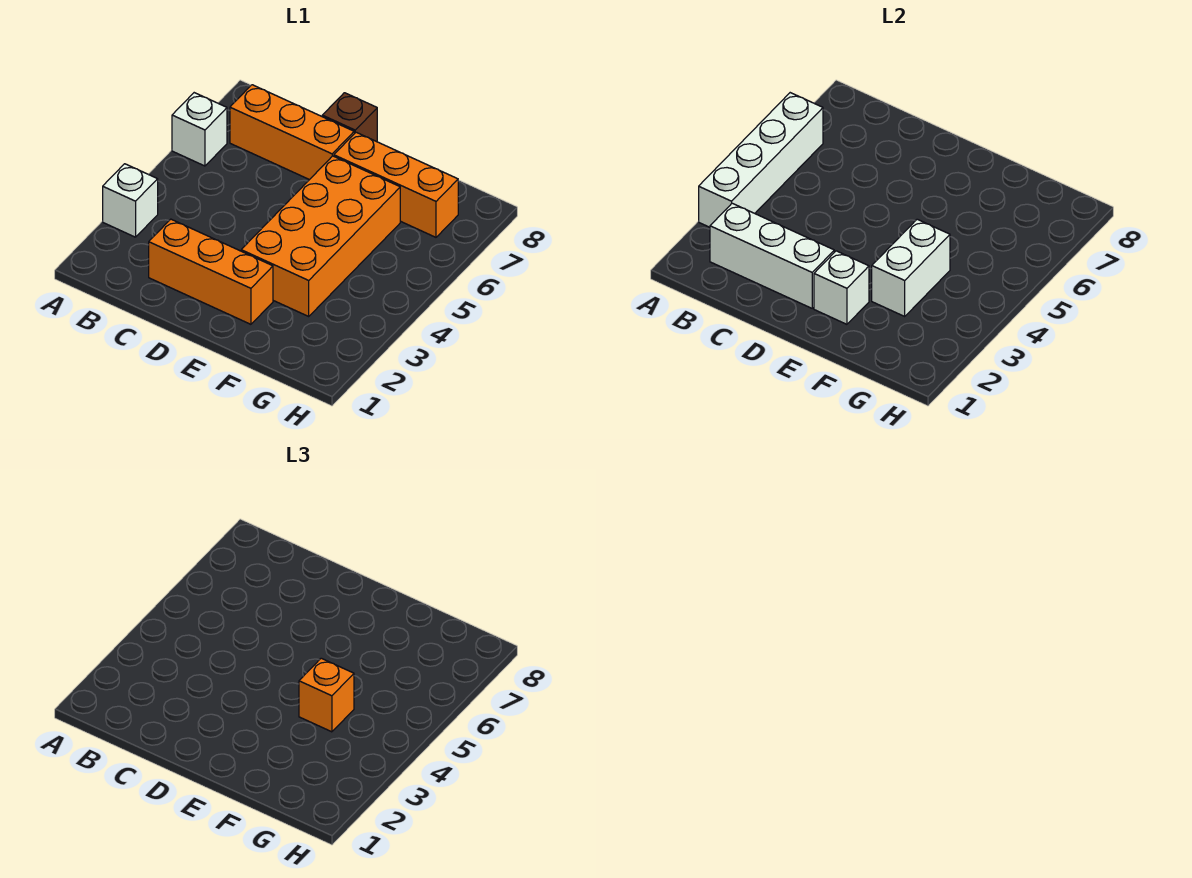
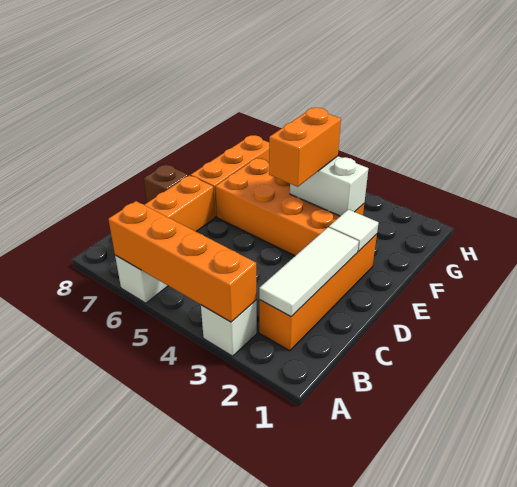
white 1x4 brick [699,93,823,227] -> orange 1x4 brick [108,201,257,322]
white 1x3 brick [710,203,834,308] -> white 1x3 tile [259,227,359,317]
orange 1x3 brick [149,219,273,324] -> orange 1x4 brick [259,234,377,351]
white 1x1 brick [814,251,869,324] -> white 1x1 tile [329,209,379,251]
orange 1x1 brick [299,658,354,732] -> orange 1x2 brick [269,108,341,187]

